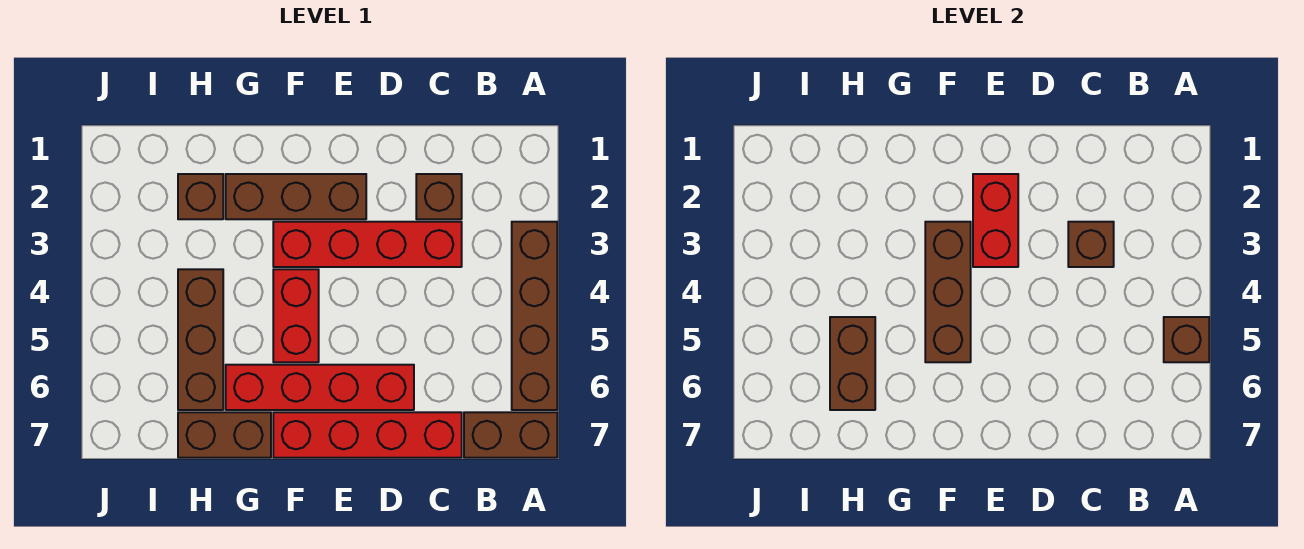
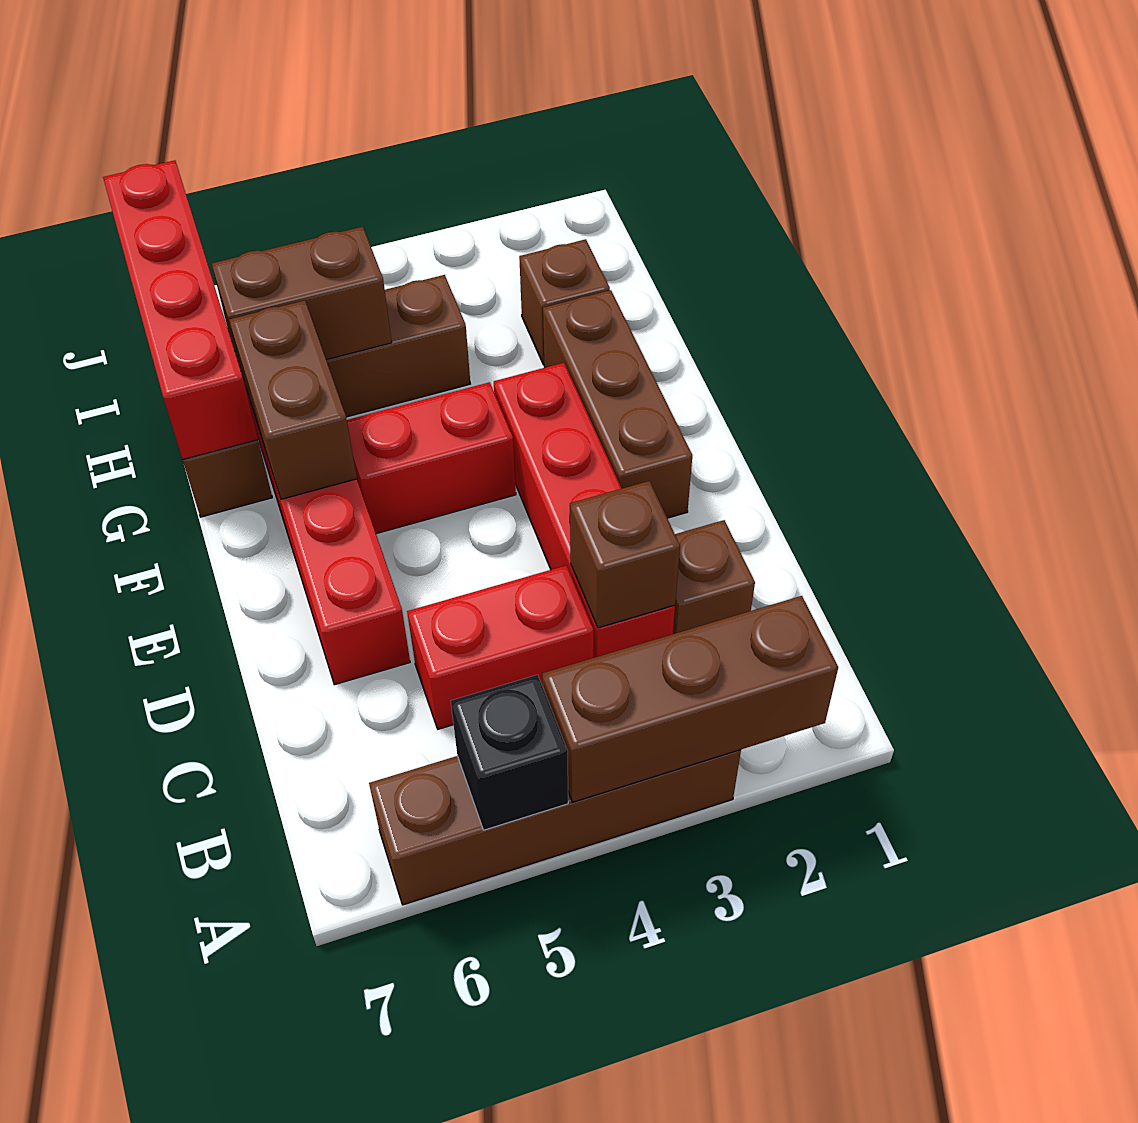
brown 1x1 brick [1164,317,1209,362] -> black 1x1 brick [451,675,568,830]
brown 1x2 brick [464,412,557,458] -> brown 1x2 brick moved to [229,301,357,499]
red 1x4 brick [273,412,462,458] -> red 1x4 brick moved to [103,160,258,460]
red 1x2 brick [973,174,1018,267] -> red 1x2 brick moved to [407,565,594,729]
brown 1x3 brick [925,222,971,362] -> brown 1x3 brick moved to [542,596,838,802]

